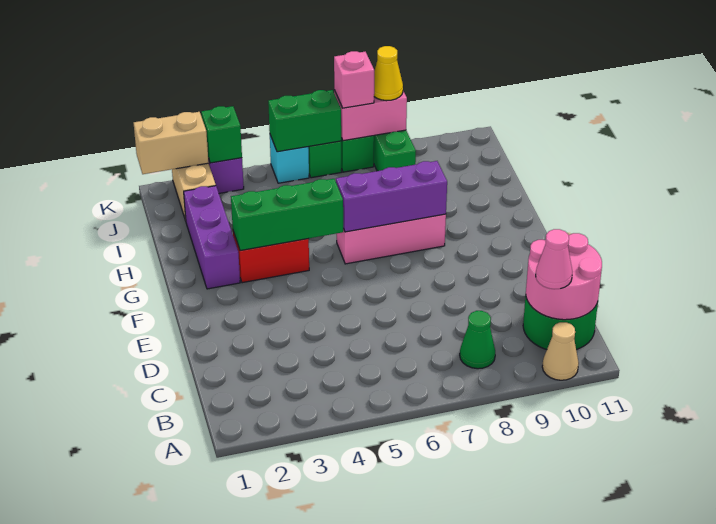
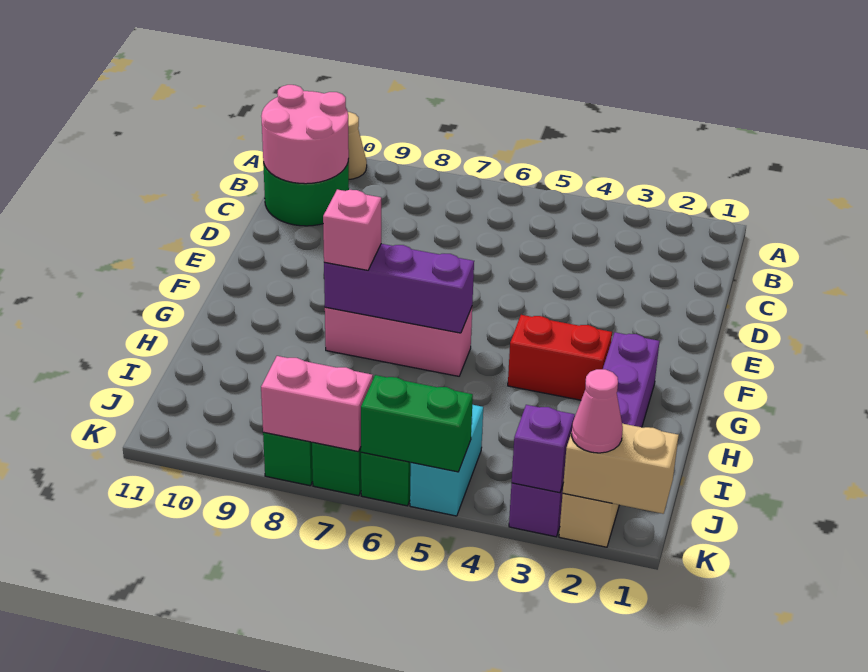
green 1x1 cone [460,311,495,369] -> none
pink 1x1 cone [536,229,572,289] -> pink 1x1 cone moved to [571,369,623,453]
green 1x3 brick [231,179,343,251] -> none
green 1x1 brick [201,106,242,163] -> purple 1x1 brick [512,405,575,493]
cyan 1x1 brick [270,135,309,183] -> cyan 1x2 brick [410,405,483,516]
pink 1x1 brick [334,51,374,108] -> pink 1x1 brick moved to [323,189,381,270]
yellow 1x1 cone [374,46,403,101] -> none

